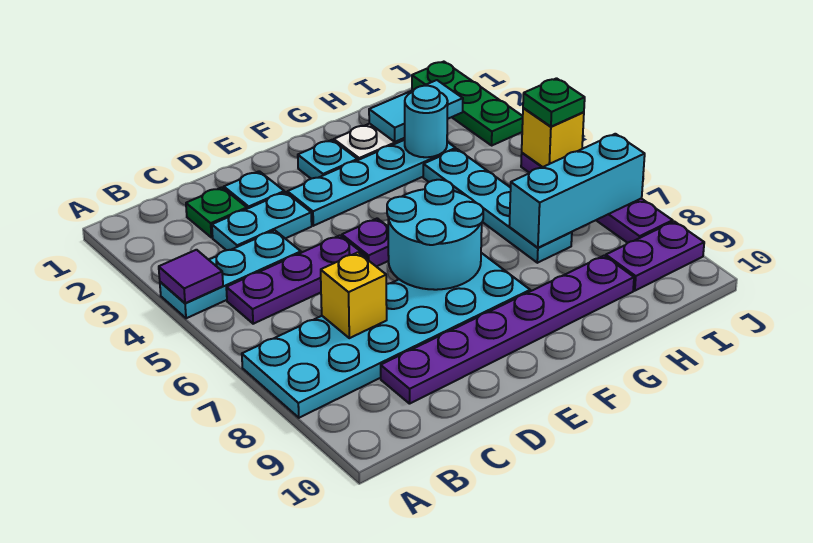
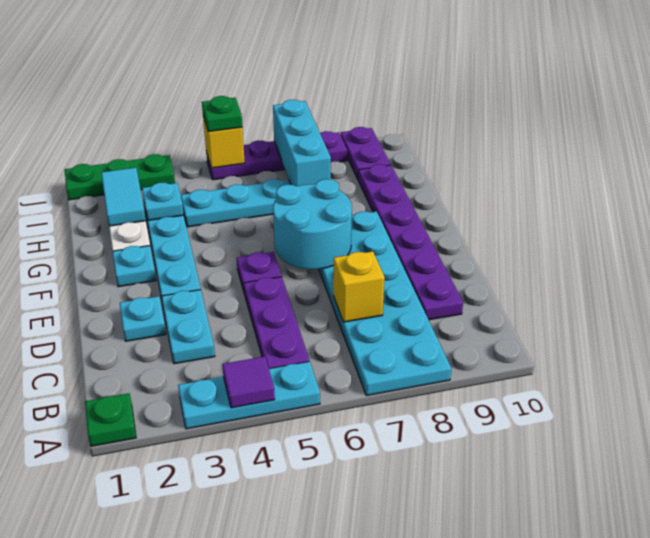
cyan 1x3 plate [160,230,301,318] -> cyan 1x3 plate turned to [178,361,320,429]
green 1x1 plate [186,187,247,238] -> green 1x1 plate moved to [85,393,136,446]
cyan 1x1 round brick [405,86,448,157] -> cyan 1x1 plate [142,183,184,220]

